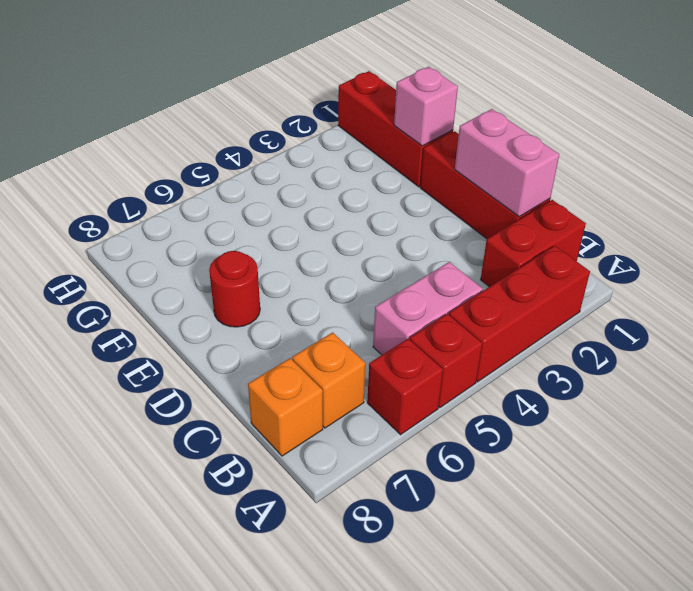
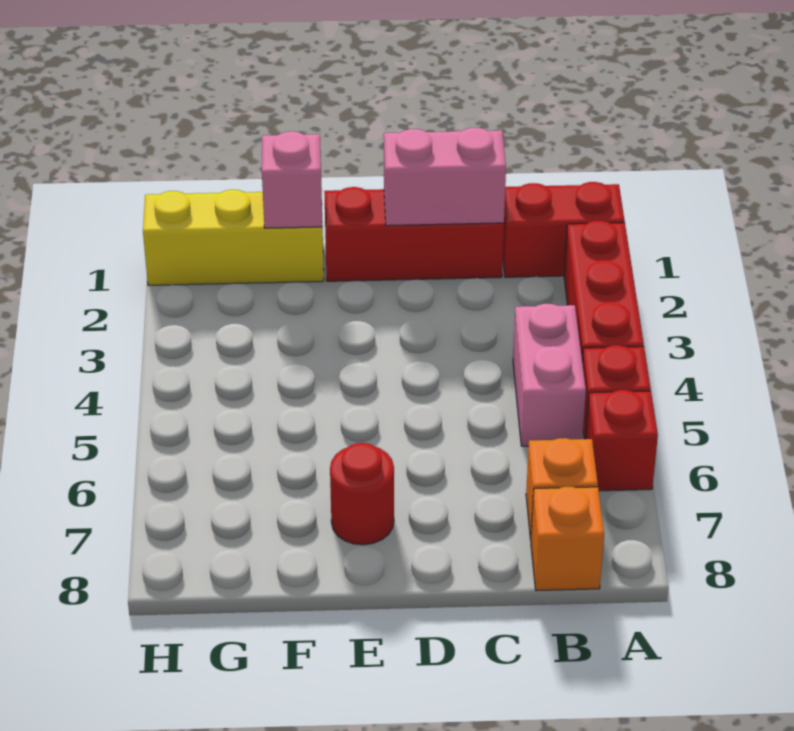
red 1x2 brick [481,200,586,287] -> red 1x2 brick turned to [503,182,625,277]
red 1x3 brick [338,71,453,187] -> yellow 1x3 brick [143,190,324,285]

